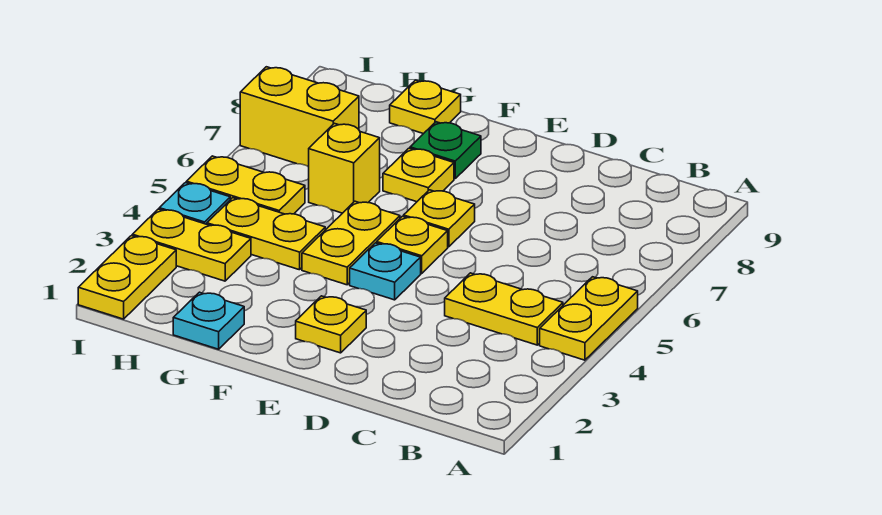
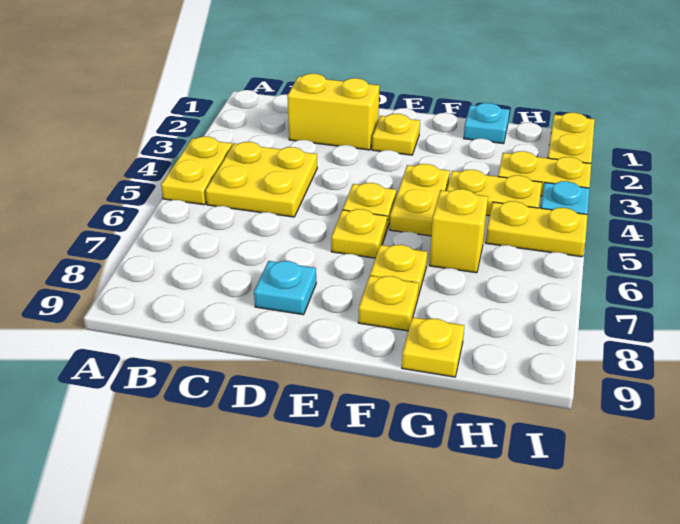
yellow 1x2 plate [445,273,563,345] -> yellow 2x2 plate [205,142,317,217]
cyan 1x1 plate [350,243,421,300] -> cyan 1x1 plate moved to [254,261,316,315]
green 1x1 plate [410,122,481,179] -> yellow 1x1 plate [358,276,419,331]
yellow 1x2 brick [240,67,359,167] -> yellow 1x2 brick moved to [287,74,379,150]

